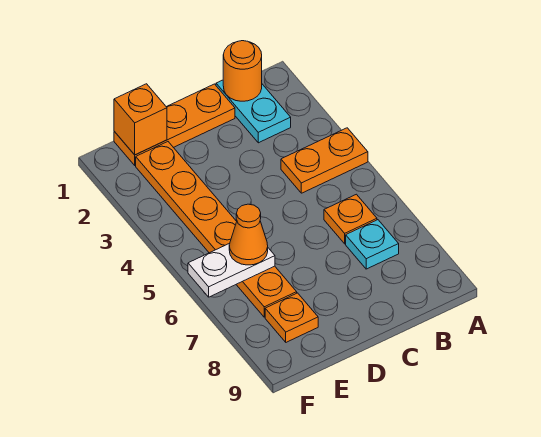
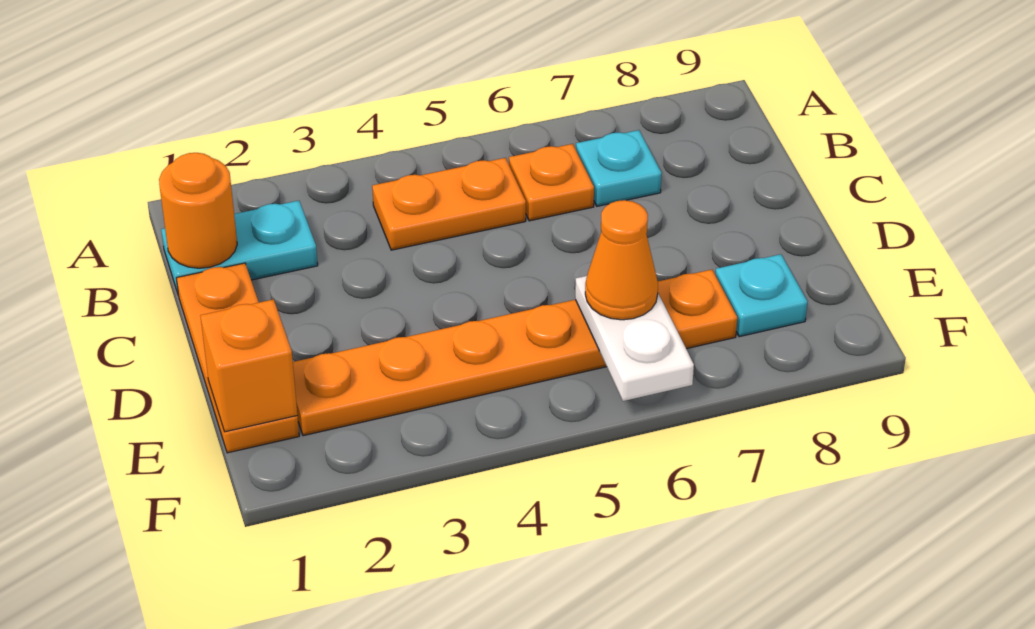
orange 1x2 plate [281,128,368,193] -> orange 1x2 plate turned to [372,158,526,250]
orange 1x1 plate [265,293,318,342] -> cyan 1x1 plate [715,254,807,337]

